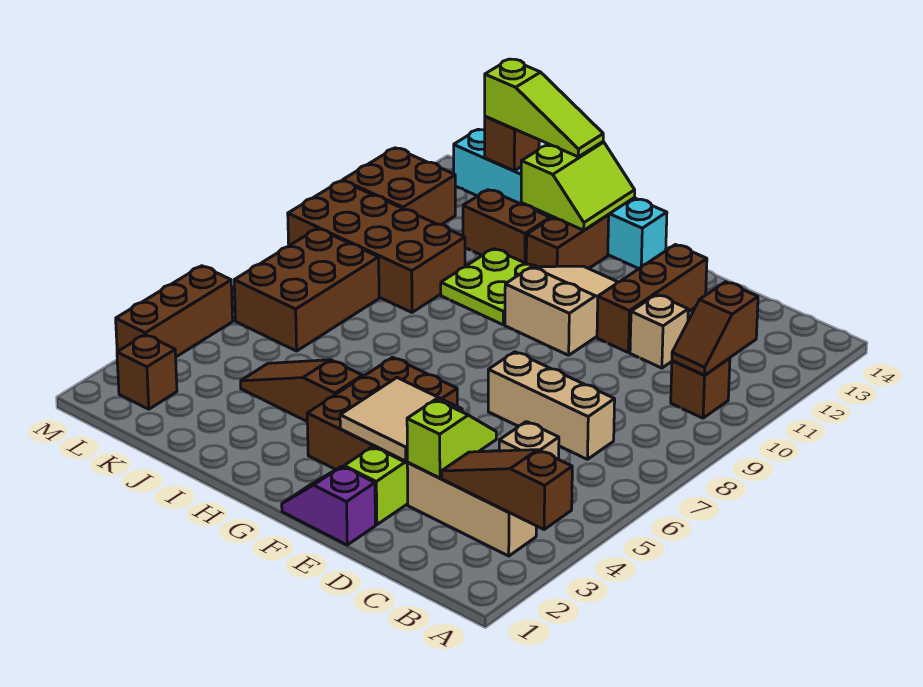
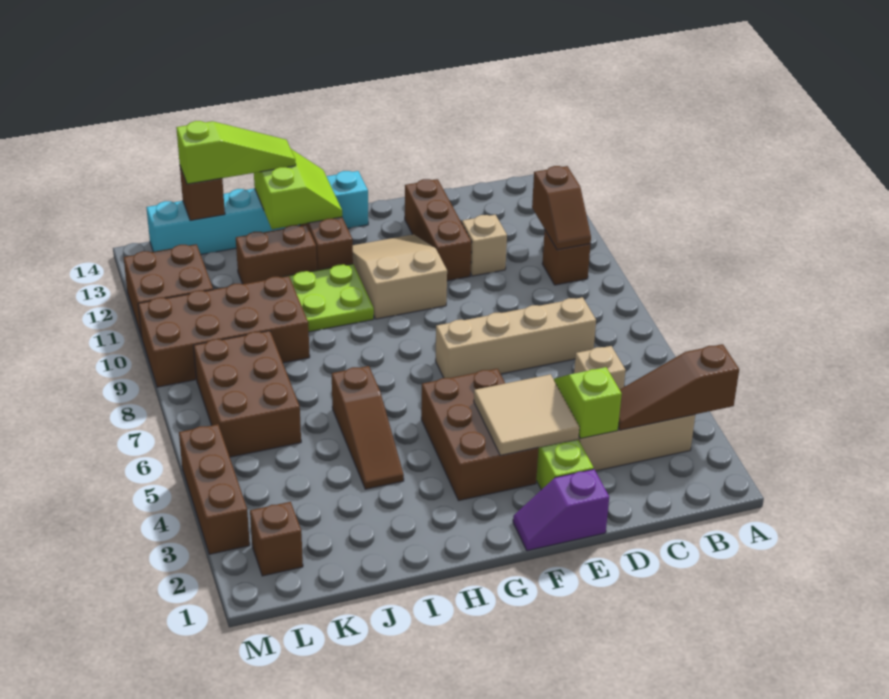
tan 1x3 brick [488,352,615,459] -> tan 1x4 brick [436,297,596,378]
brown 1x3 slope [241,360,363,421] -> brown 1x3 slope turned to [332,366,404,489]

